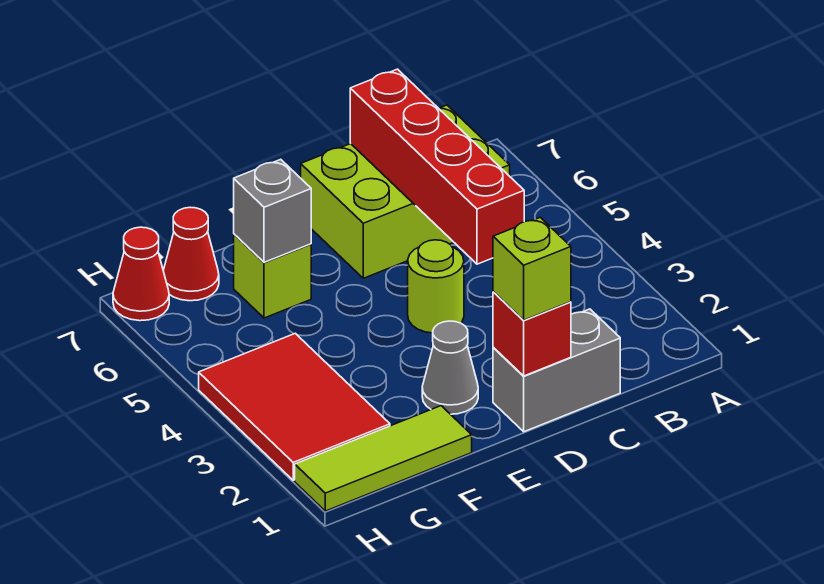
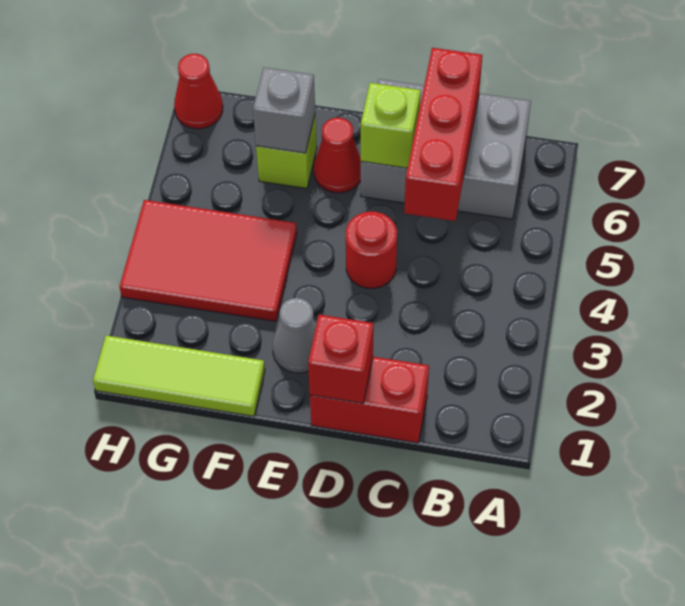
lime 2x3 brick [301,105,510,278] -> grey 2x3 brick [361,79,531,219]
grey 1x2 brick [493,309,620,432] -> red 1x2 brick [310,357,429,443]
red 1x4 brick [350,69,524,264] -> red 1x3 brick [404,48,482,221]
lime 1x1 brick [493,217,571,320] -> lime 1x1 brick moved to [361,83,421,168]
lime 1x1 round brick [408,240,464,333] -> red 1x1 round brick [346,212,397,288]
red 2x3 tile [199,333,390,480] -> red 2x3 tile turned to [120,200,297,321]
red 1x1 cone [163,207,219,301] -> red 1x1 cone moved to [314,118,361,193]

